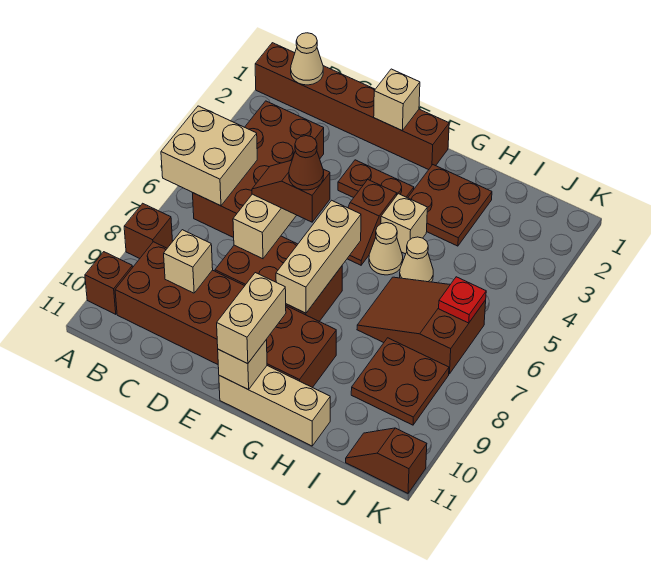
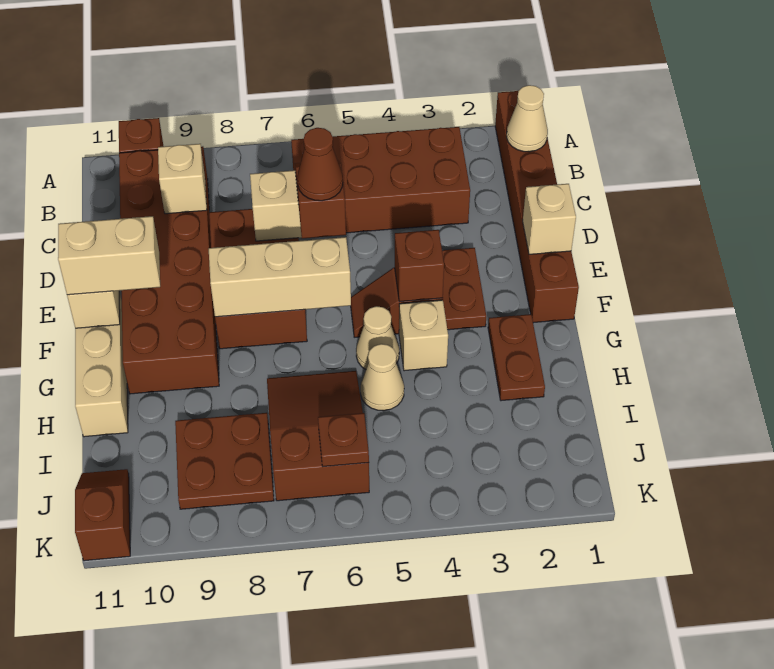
tan 2x2 brick [161,106,257,206] -> none
brown 1x1 brick [124,203,173,259] -> brown 1x1 brick moved to [395,230,444,302]
brown 2x2 plate [408,165,492,246] -> brown 1x2 plate [488,314,545,401]
red 1x1 plate [439,277,486,323] -> brown 1x1 plate [318,413,369,467]

